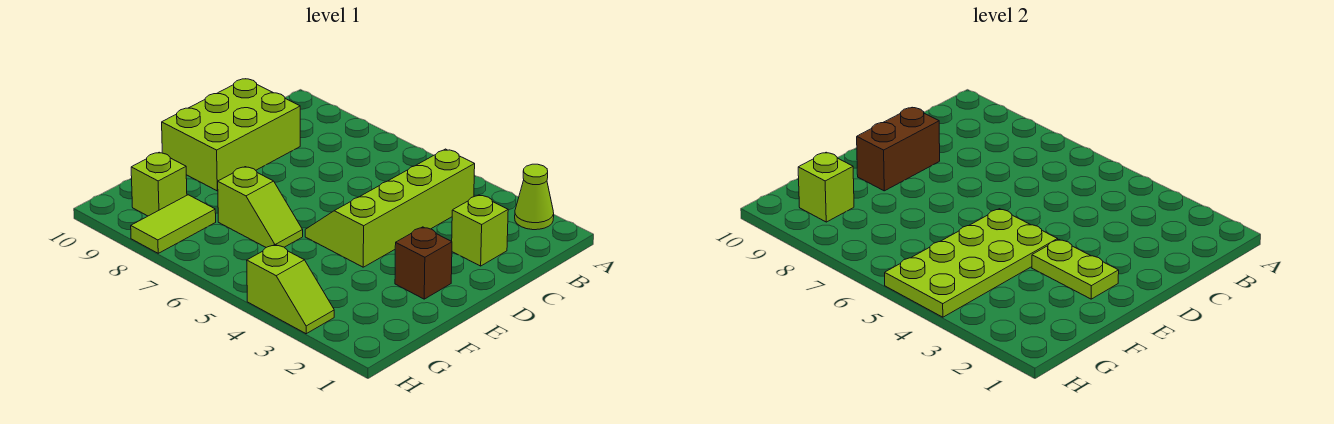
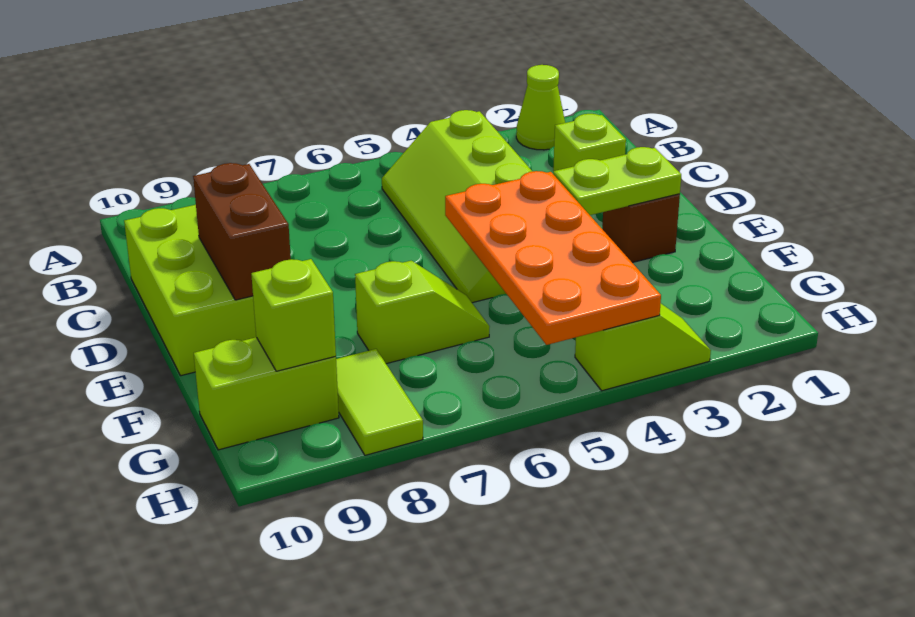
lime 2x4 plate [885,209,1058,317] -> orange 2x4 plate [445,171,661,345]
lime 1x1 brick [131,152,187,216] -> lime 1x2 brick [194,337,339,450]

